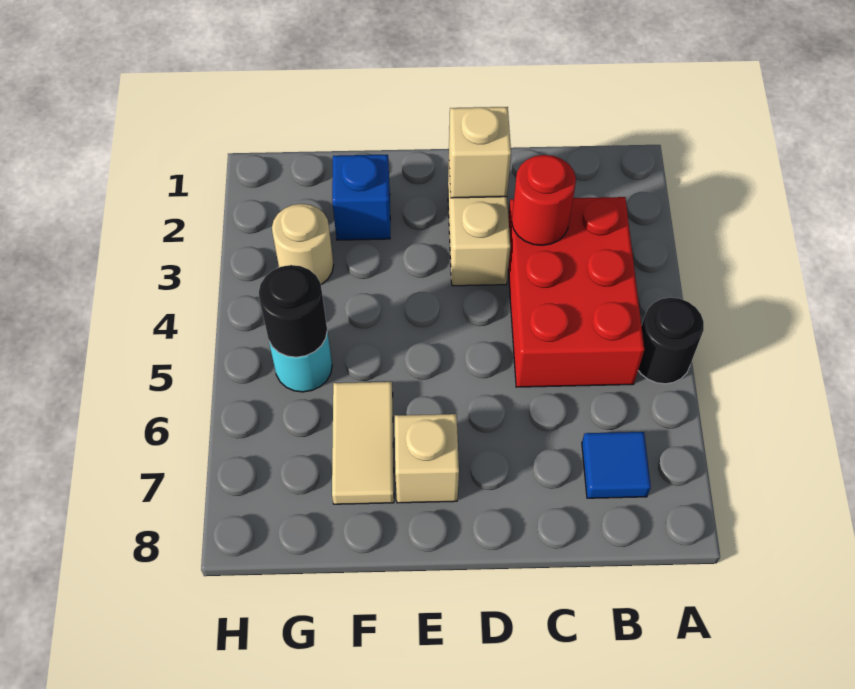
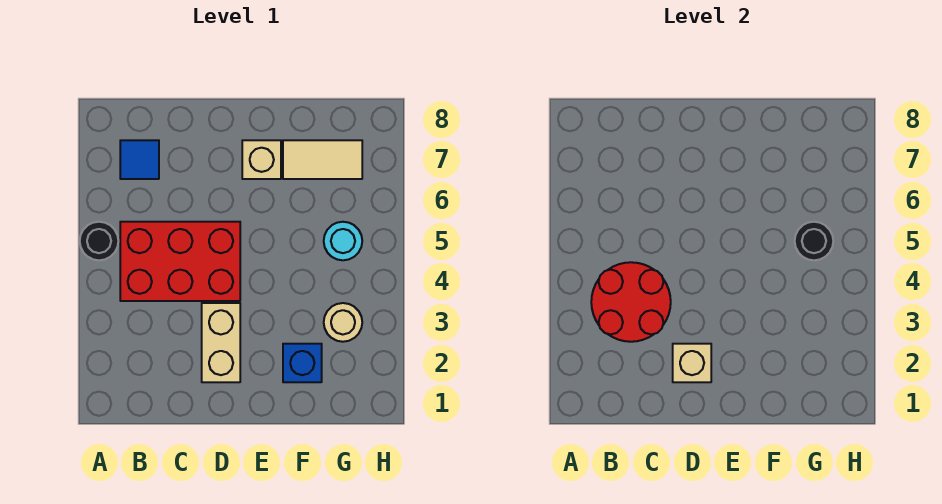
red 2x3 brick [508,197,644,387] -> red 2x3 brick turned to [120,222,240,301]
red 1x1 round brick [512,155,576,245] -> red 2x2 round brick [591,262,671,342]
tan 1x2 tile [332,382,394,504] -> tan 1x2 tile turned to [283,140,362,179]

